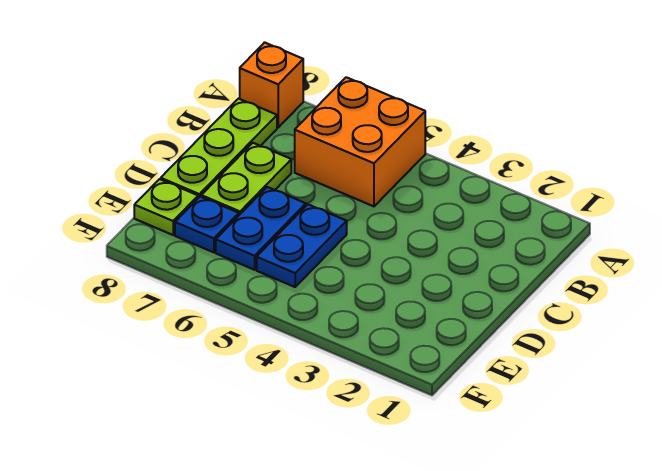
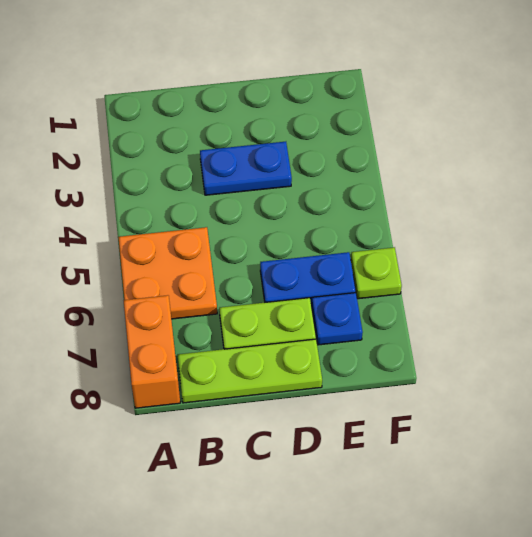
orange 2x2 brick [295,77,425,206] -> orange 2x2 plate [118,227,217,319]
orange 1x1 brick [240,42,303,127] -> orange 1x2 brick [124,295,180,408]
blue 1x2 plate [257,204,347,287] -> blue 1x2 plate moved to [200,142,292,195]
lime 1x1 plate [134,179,198,235] -> lime 1x1 plate moved to [351,247,402,299]

